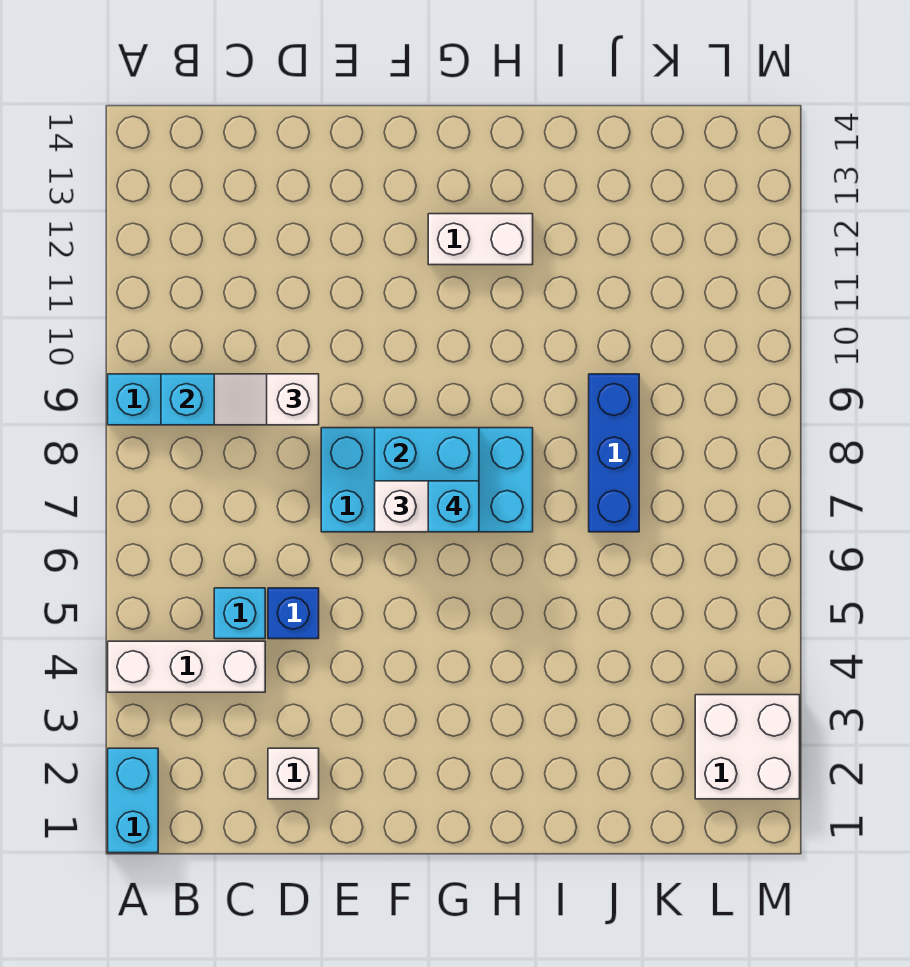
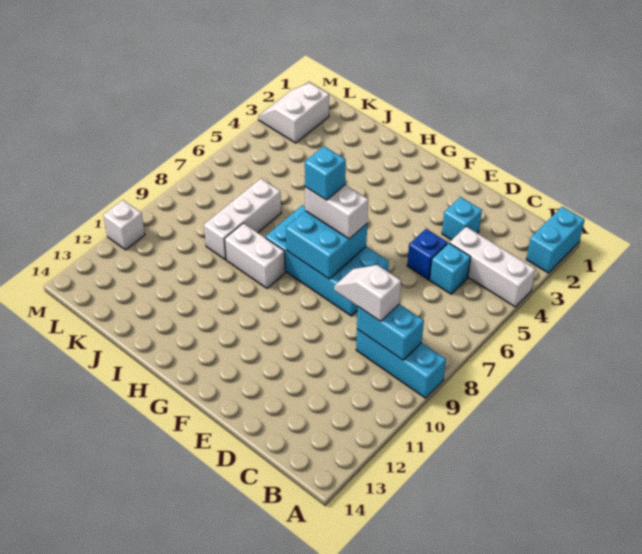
white 1x2 slope [214,374,319,425] -> white 1x2 slope turned to [334,265,401,321]
white 1x1 brick [268,748,319,799] -> white 1x1 brick moved to [103,200,145,250]
none -> cyan 1x1 brick [442,197,482,240]
white 1x2 brick [428,214,533,265] -> white 1x2 brick moved to [225,223,285,288]
blue 1x3 brick [589,374,639,532] -> white 1x3 brick [204,179,281,260]
white 2x2 brick [695,695,800,799] -> white 2x2 slope [258,83,329,143]

